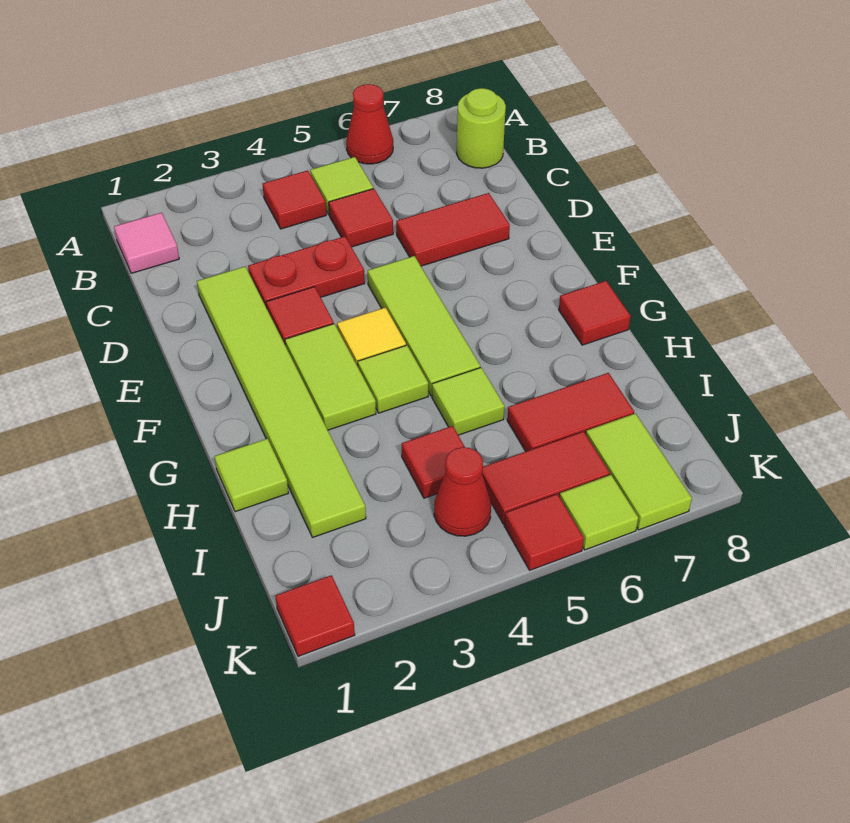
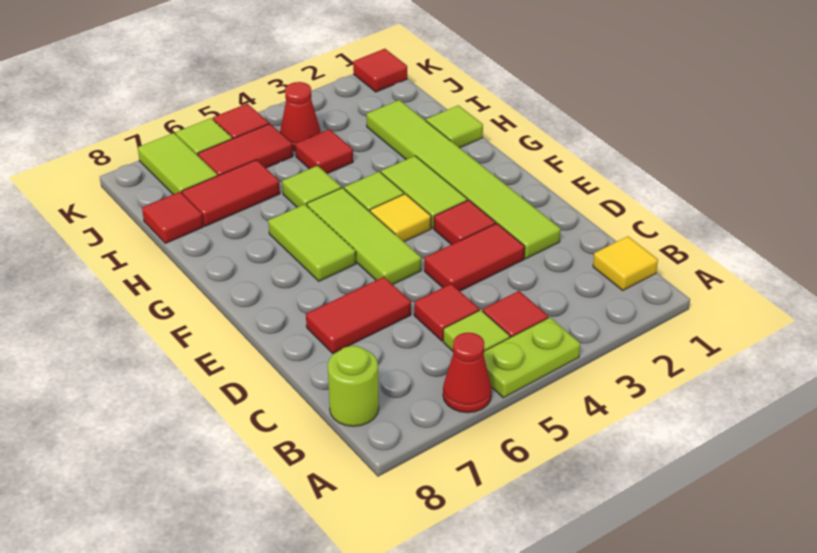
none -> lime 1x2 plate [484,317,581,398]
pink 1x1 tile [114,213,179,273] -> yellow 1x1 tile [593,236,658,290]
red 1x2 plate [248,236,365,308] -> red 1x2 tile [424,223,525,291]
none -> lime 1x2 tile [268,204,356,281]
red 1x1 tile [559,281,630,345] -> red 1x1 tile moved to [142,192,203,243]

